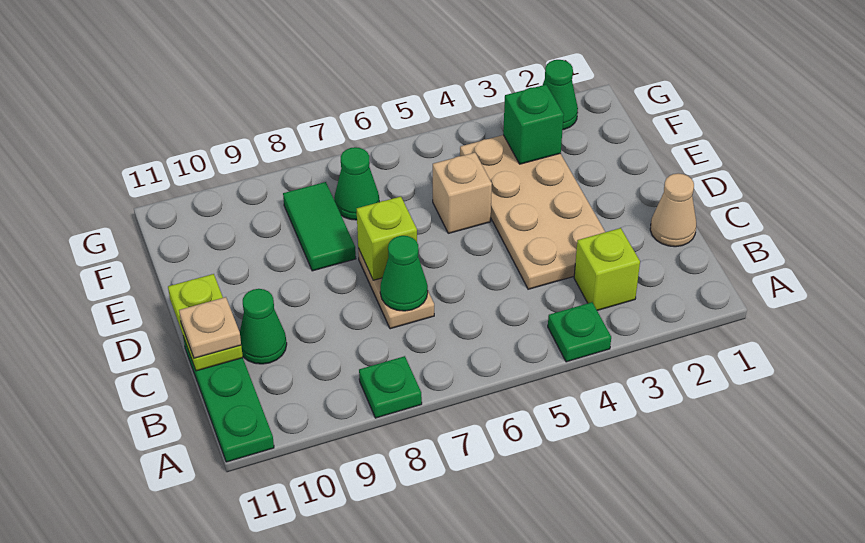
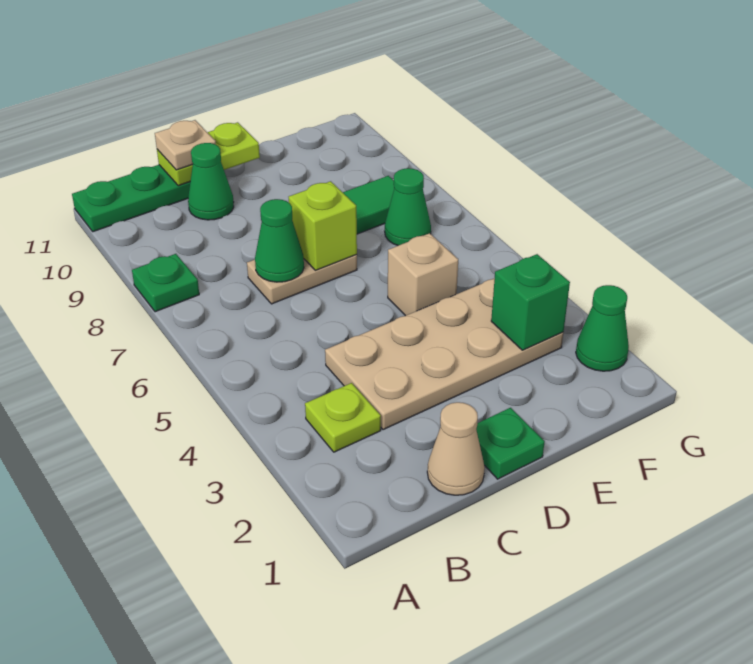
green 1x1 plate [548,302,611,362] -> green 1x1 plate moved to [476,408,545,479]
lime 1x1 brick [574,228,640,310] -> lime 1x1 plate [305,383,381,452]

